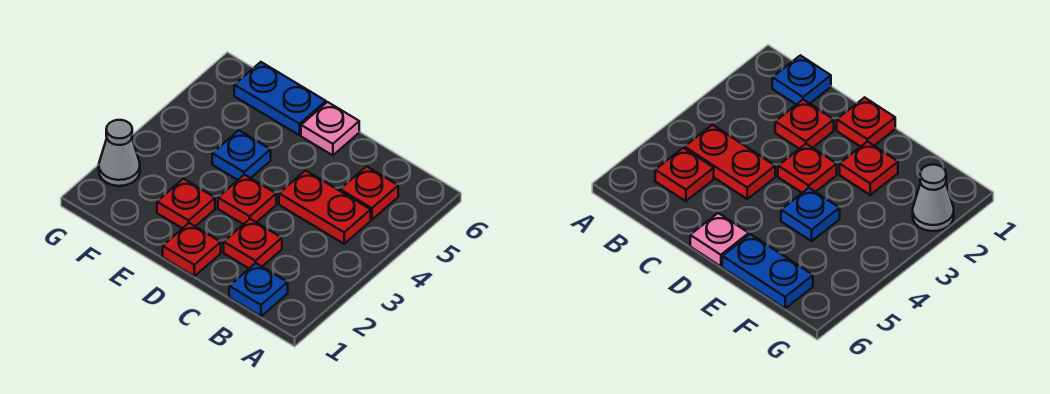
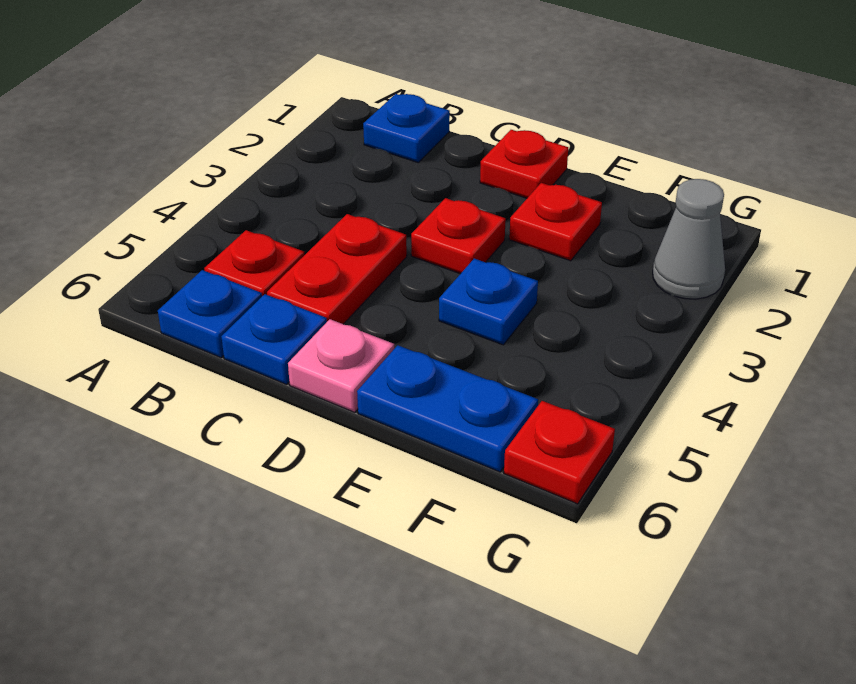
red 1x2 plate [279,171,371,244] -> red 1x2 plate turned to [267,214,407,324]
none -> blue 1x1 plate [158,270,262,358]
red 1x1 plate [224,219,282,268] -> red 1x1 plate moved to [504,401,615,504]
none -> blue 1x1 plate [221,294,327,385]

